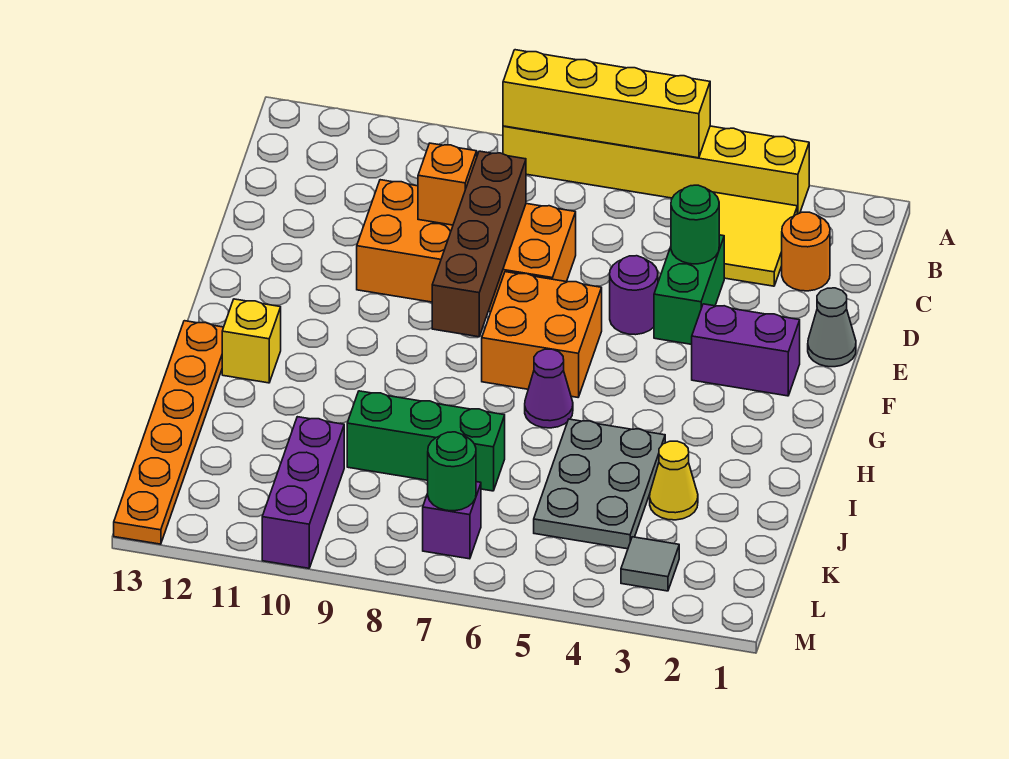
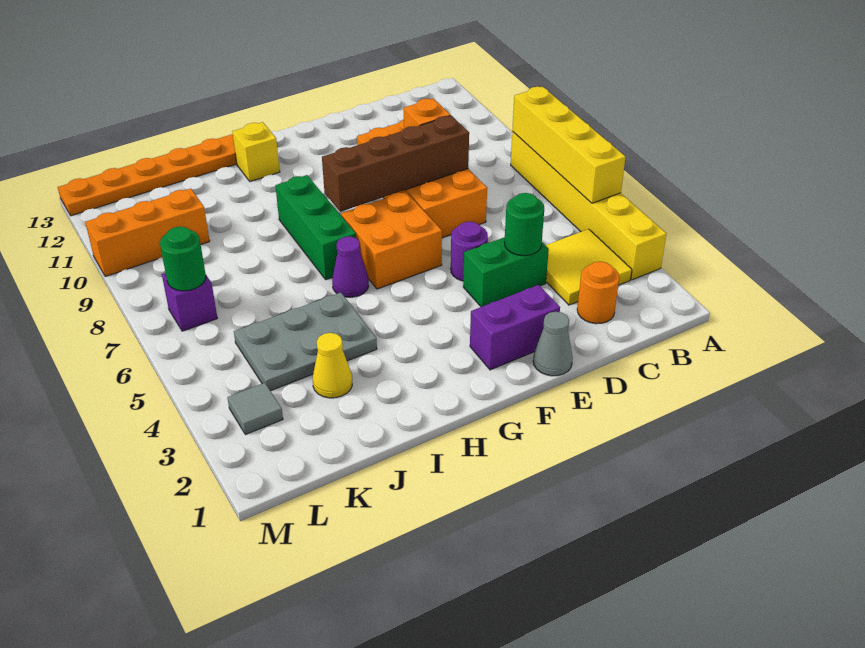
purple 1x2 brick [692,304,800,396] -> purple 1x2 brick turned to [470,285,560,370]
green 1x3 brick [347,391,505,491] -> green 1x3 brick moved to [275,175,356,280]
purple 1x3 brick [262,417,344,568] -> orange 1x3 brick [85,189,210,277]

